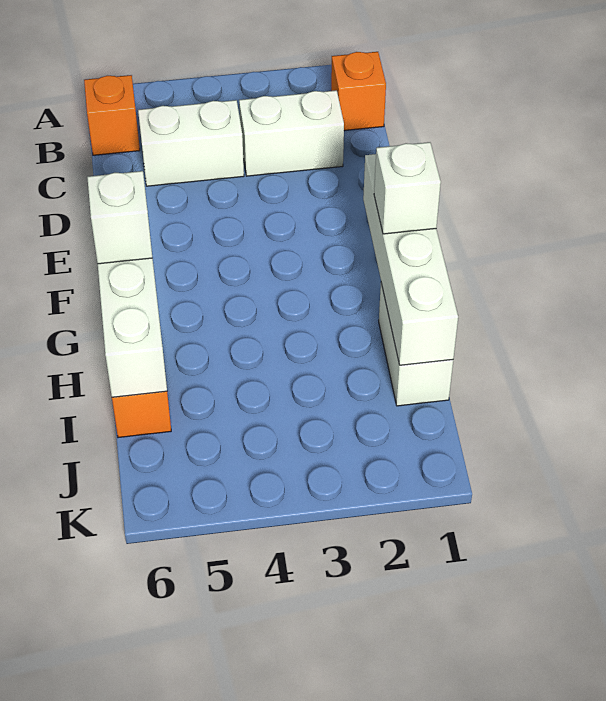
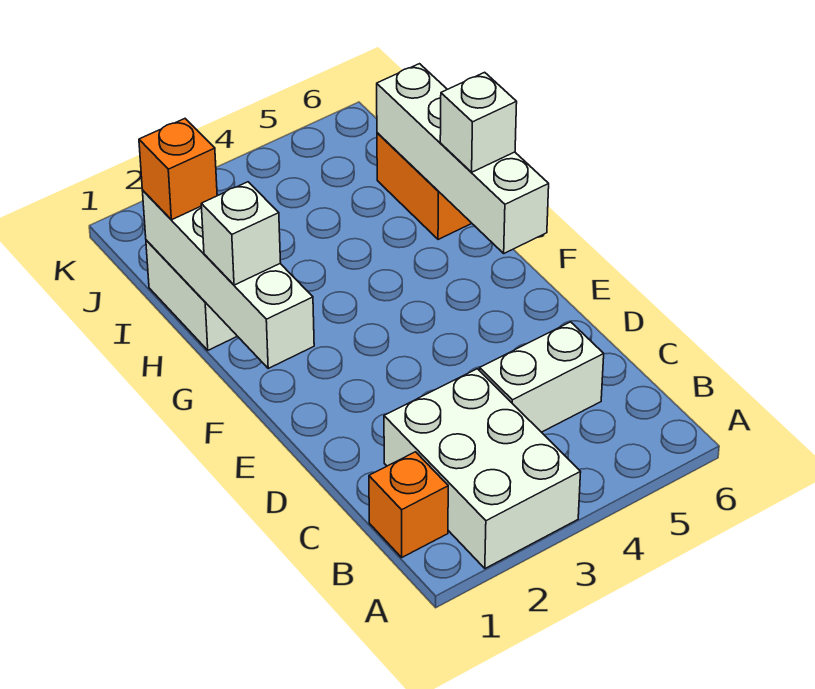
orange 1x1 brick [84,75,140,155] -> orange 1x1 brick moved to [139,119,217,220]
white 1x2 brick [239,90,344,176] -> white 2x3 brick [384,369,581,568]

